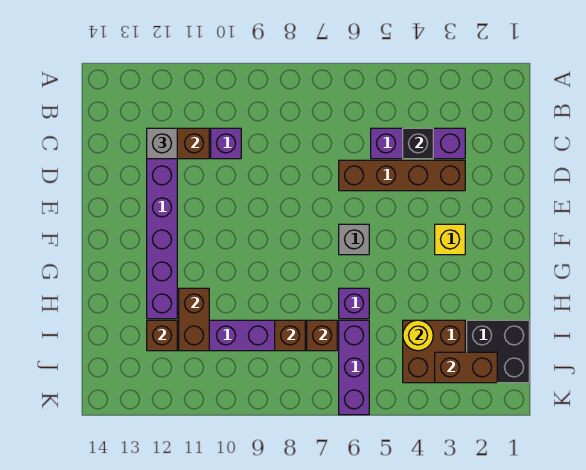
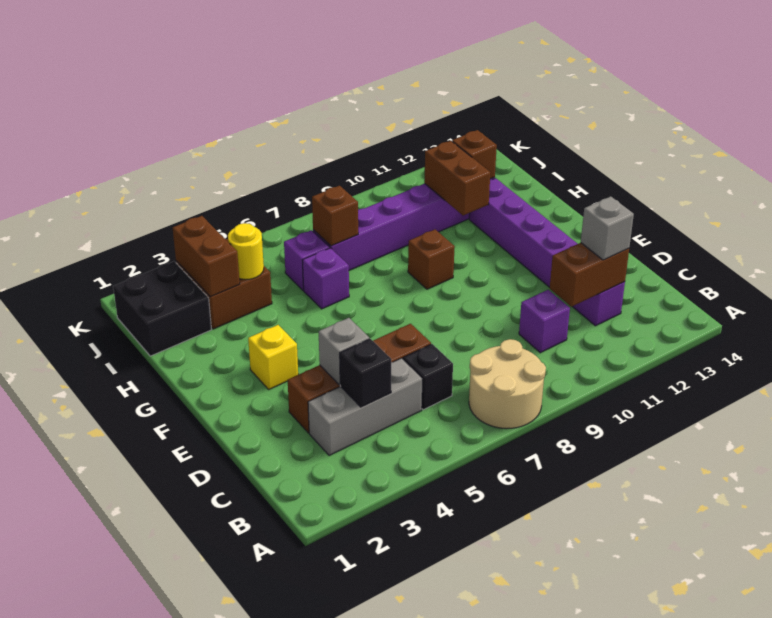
none -> tan 2x2 round brick [469,339,546,429]
purple 1x3 brick [371,128,465,159] -> grey 1x3 brick [308,358,423,456]
none -> black 1x1 brick [403,344,453,410]
grey 1x1 brick [339,224,369,255] -> grey 1x1 brick moved to [319,318,369,385]
purple 1x3 brick [339,320,369,415] -> purple 1x1 brick [284,230,330,290]
brown 1x1 brick [275,320,305,351] -> brown 1x1 brick moved to [408,229,455,289]
brown 1x2 brick [435,352,497,383] -> brown 1x2 brick turned to [173,216,240,297]

